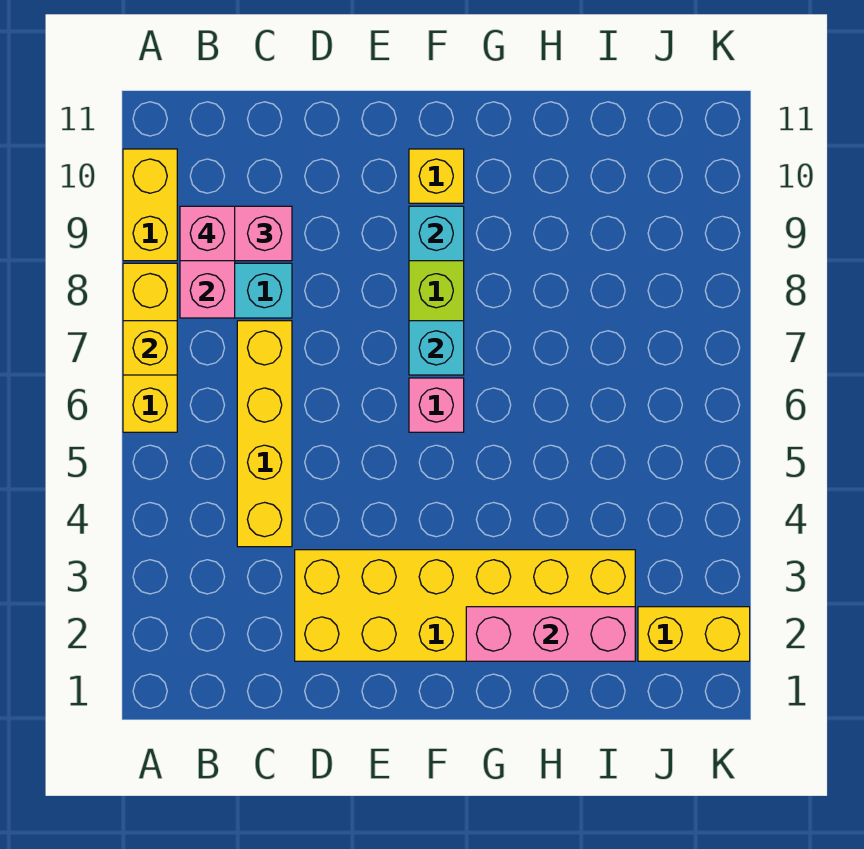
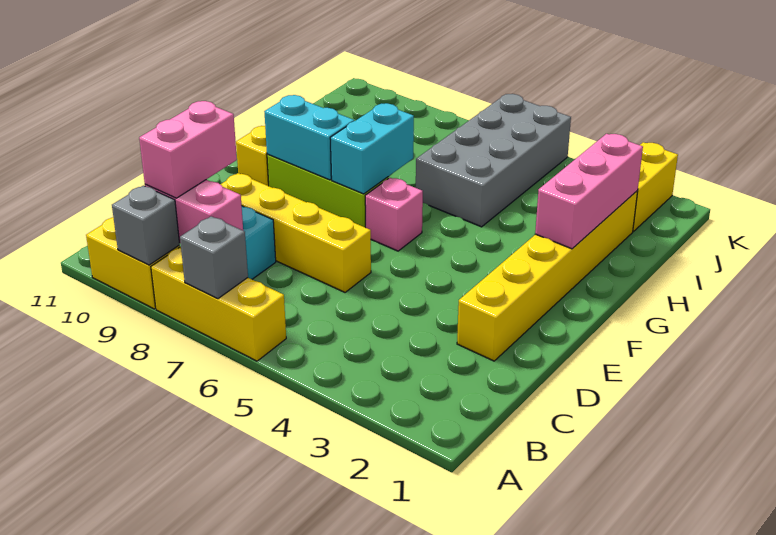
yellow 1x1 brick [123,321,177,375] -> grey 1x1 brick [180,216,248,299]
none -> grey 1x1 brick [112,186,180,265]
pink 1x1 brick [180,206,235,261] -> none
yellow 1x4 brick [237,321,292,547] -> yellow 1x4 brick moved to [220,173,371,292]
yellow 2x6 brick [295,550,635,661] -> yellow 1x6 brick [457,191,638,361]
cyan 1x1 brick [409,321,464,375] -> cyan 1x2 brick [330,103,414,194]
cyan 1x1 brick [409,206,464,261] -> cyan 1x2 brick [264,95,354,180]
none -> grey 2x4 brick [416,94,571,227]

